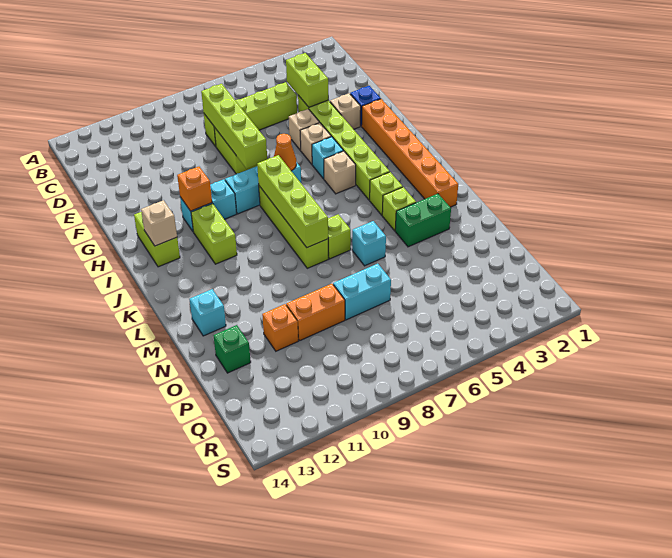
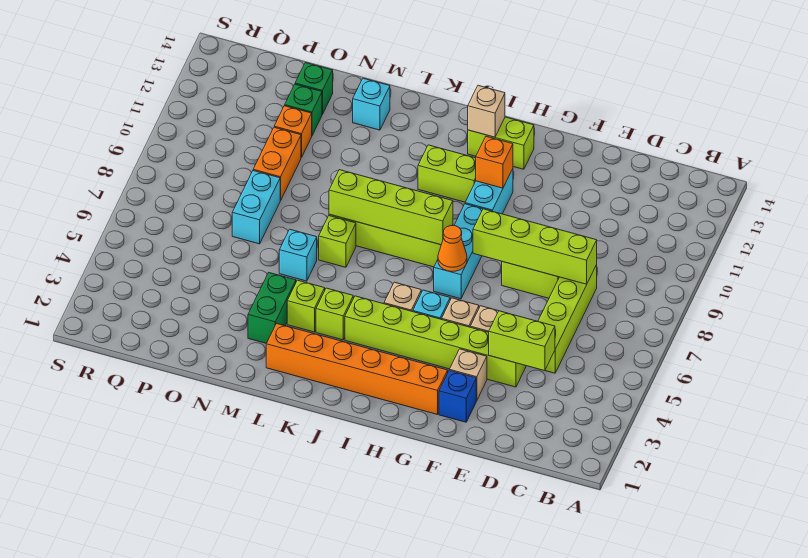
none -> green 1x1 brick [285,84,322,135]

